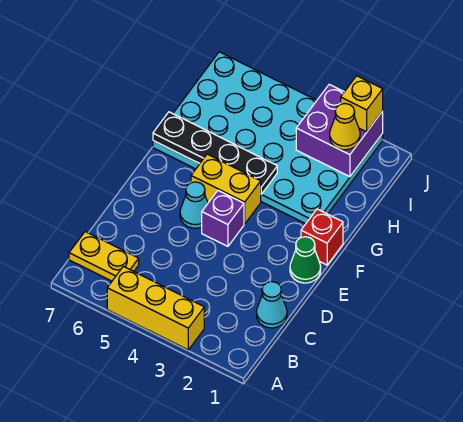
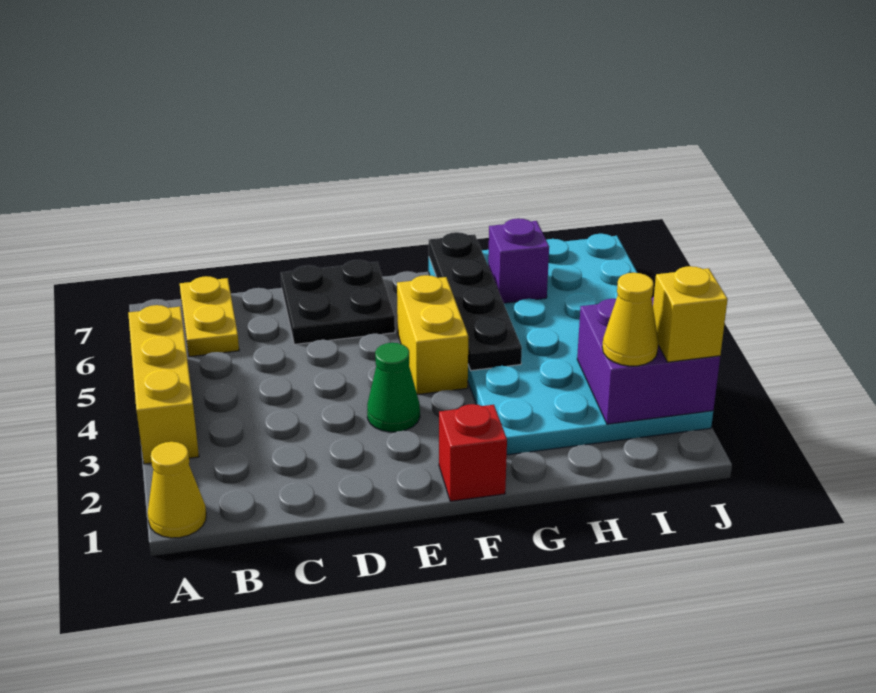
none -> yellow 1x1 cone [148,442,206,538]
cyan 1x1 cone [257,282,287,328] -> none
none -> black 2x2 plate [281,260,395,344]
green 1x1 cone [290,237,321,283] -> green 1x1 cone moved to [367,343,420,432]
purple 1x1 brick [202,191,244,246] -> purple 1x1 brick moved to [488,218,549,303]
cyan 1x1 cone [180,182,208,228] -> none

